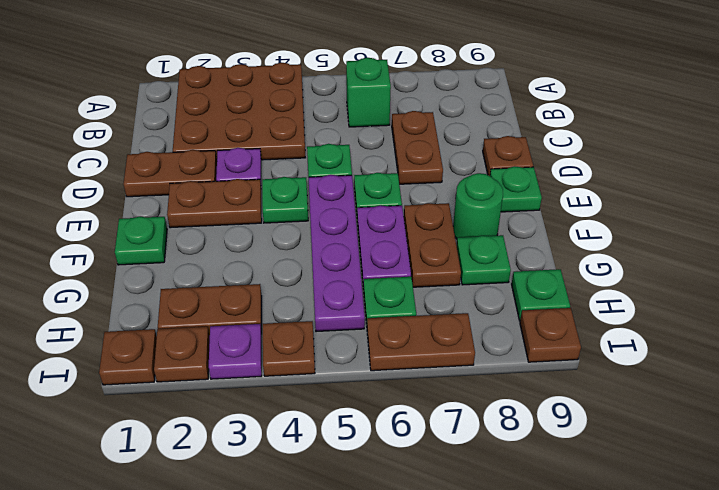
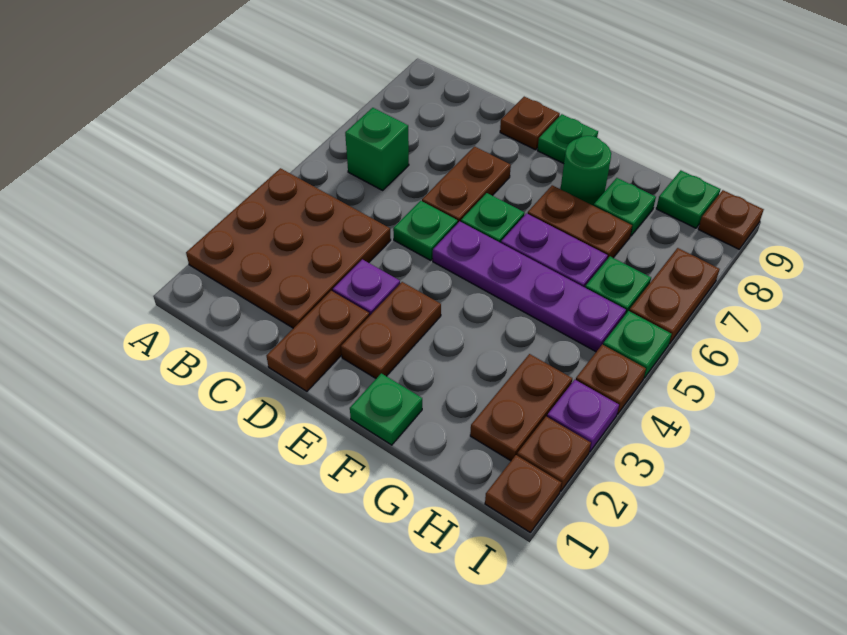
brown 1x2 plate [392,111,443,184] -> brown 1x2 plate turned to [422,147,511,222]
green 1x1 plate [262,177,308,223] -> green 1x1 plate moved to [603,311,671,378]

